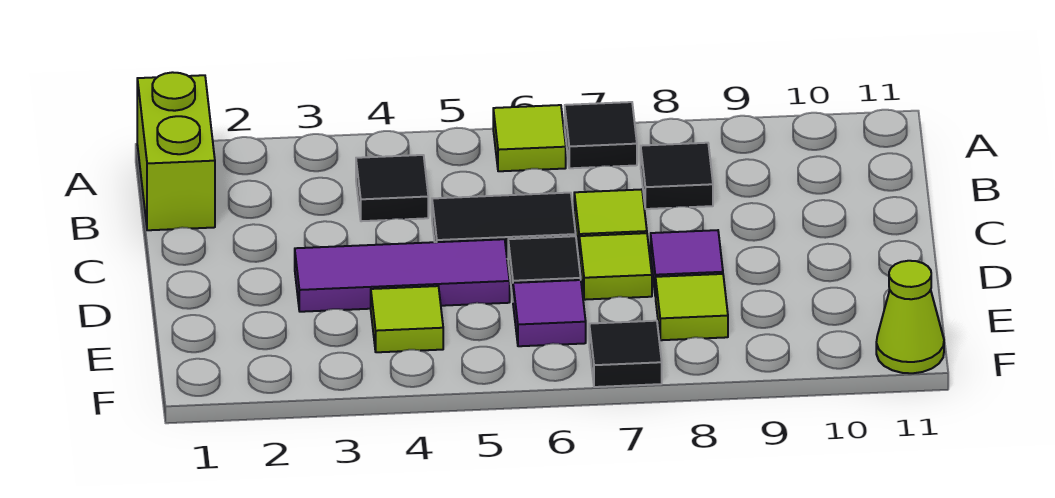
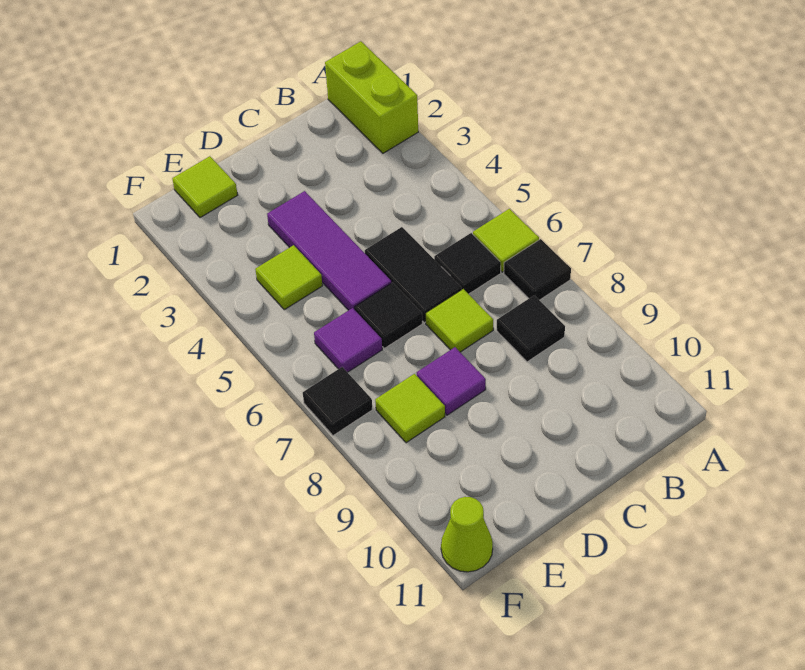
lime 1x2 brick [137,72,215,230] -> lime 1x2 brick turned to [325,41,418,153]
black 1x1 tile [356,155,428,221] -> black 1x1 tile moved to [434,233,501,294]
lime 1x1 tile [579,233,652,300] -> lime 1x1 tile moved to [172,156,238,218]

